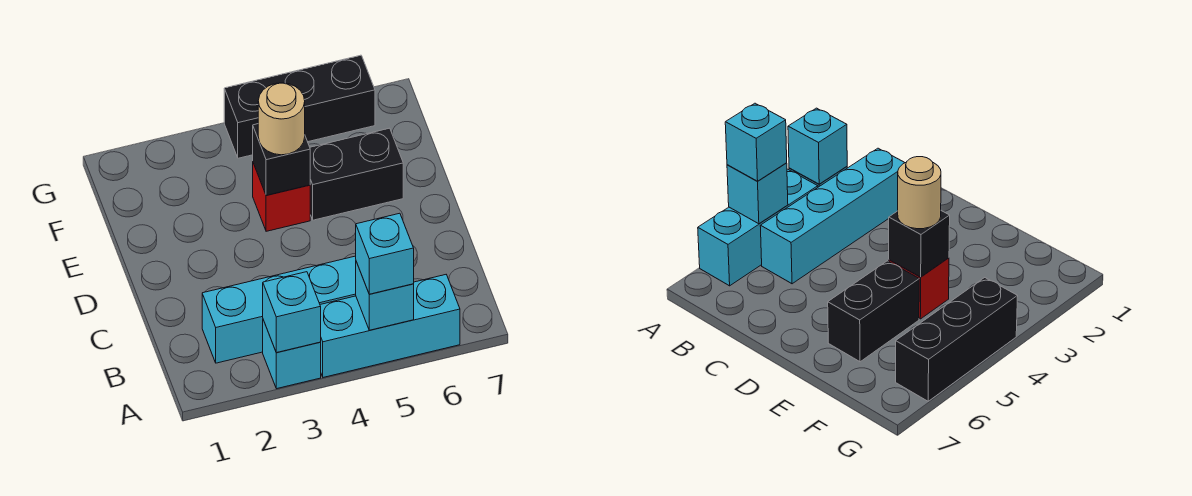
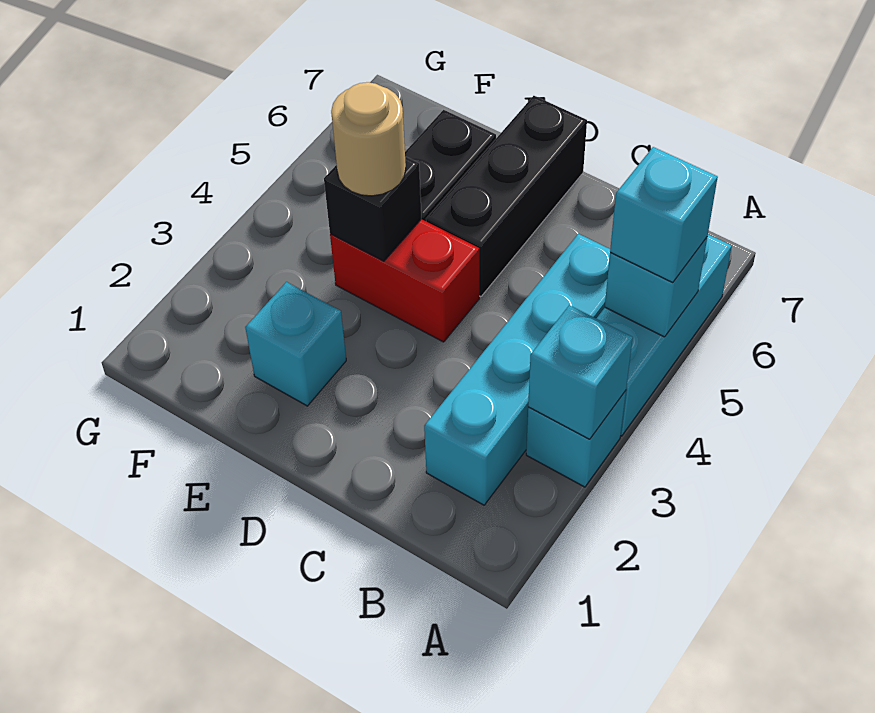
none -> cyan 1x1 brick [245,282,346,406]
red 1x1 brick [253,163,310,231] -> red 1x2 brick [330,219,479,342]
black 1x3 brick [224,55,375,158] -> black 1x3 brick moved to [426,96,587,297]

